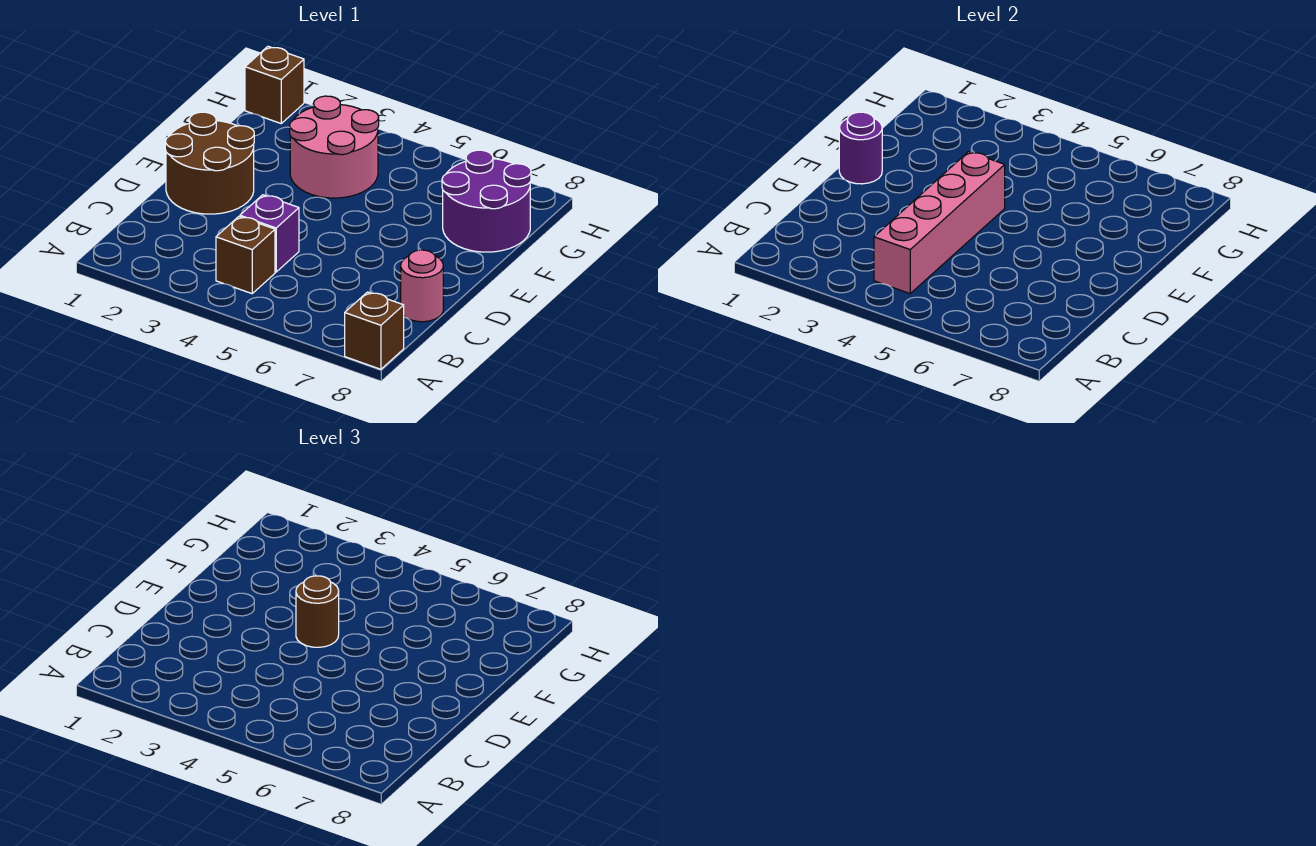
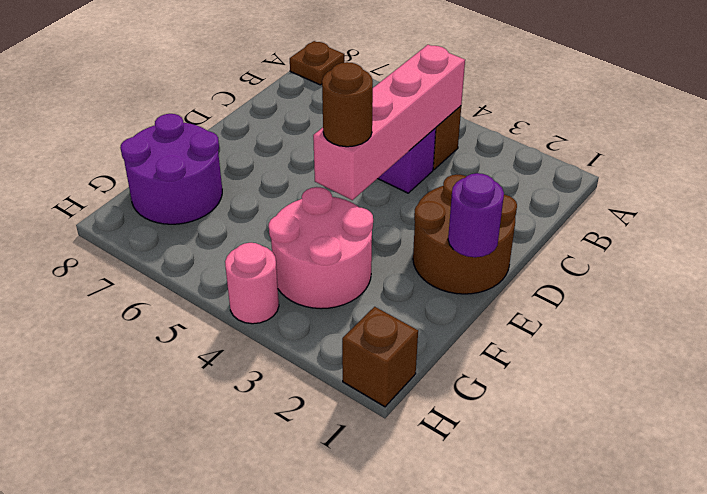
brown 1x1 brick [345,292,404,369] -> brown 1x1 plate [290,41,344,85]
pink 1x1 round brick [401,250,443,322] -> pink 1x1 round brick moved to [225,243,279,324]

